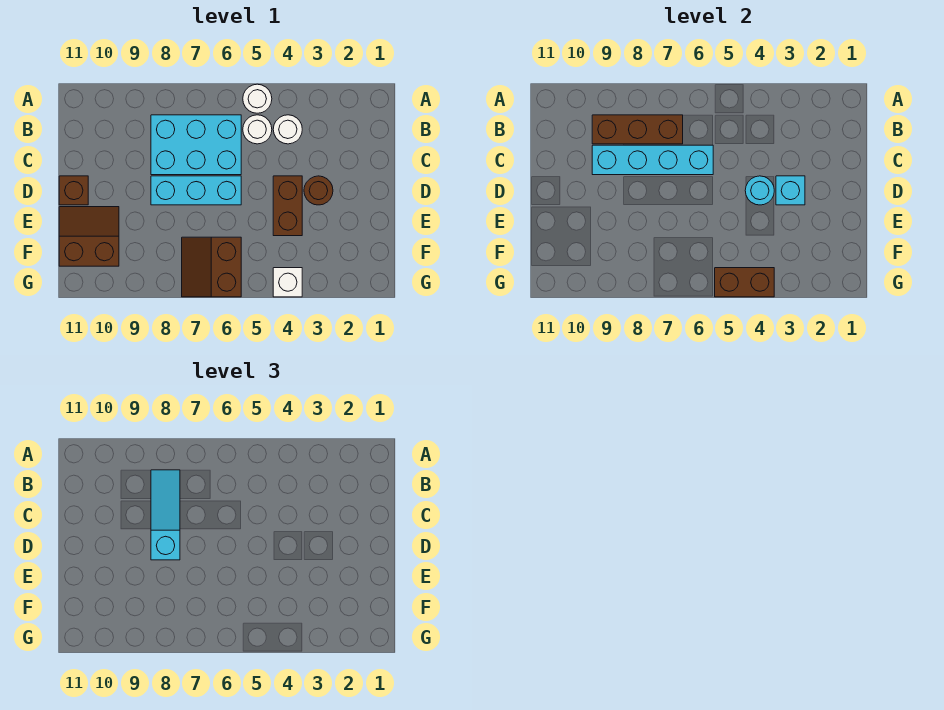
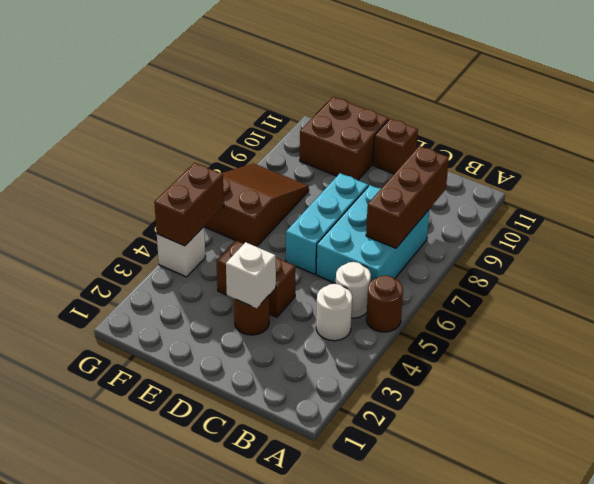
white 1x1 round brick [243,84,272,113] -> brown 1x1 round brick [366,275,403,332]
cyan 1x3 slope [151,470,180,560] -> none
cyan 1x4 brick [592,145,713,175] -> none
cyan 1x1 brick [776,176,805,205] -> white 1x1 brick [226,242,276,308]
cyan 1x1 round brick [745,176,774,205] -> none
brown 2x2 slope [59,207,119,266] -> brown 2x2 brick [300,97,389,180]
brown 2x2 slope [182,237,241,297] -> brown 2x3 slope [204,163,309,247]

